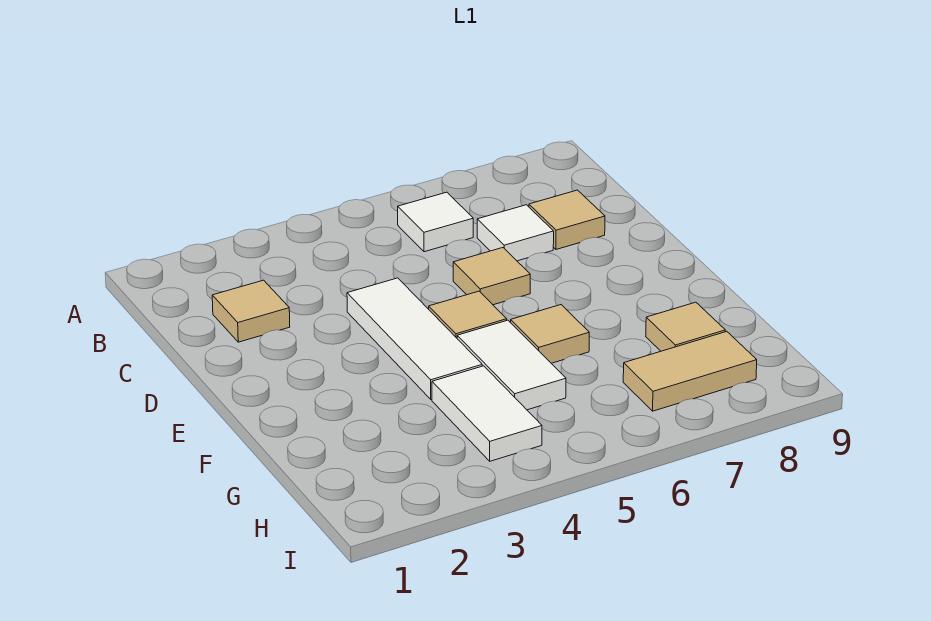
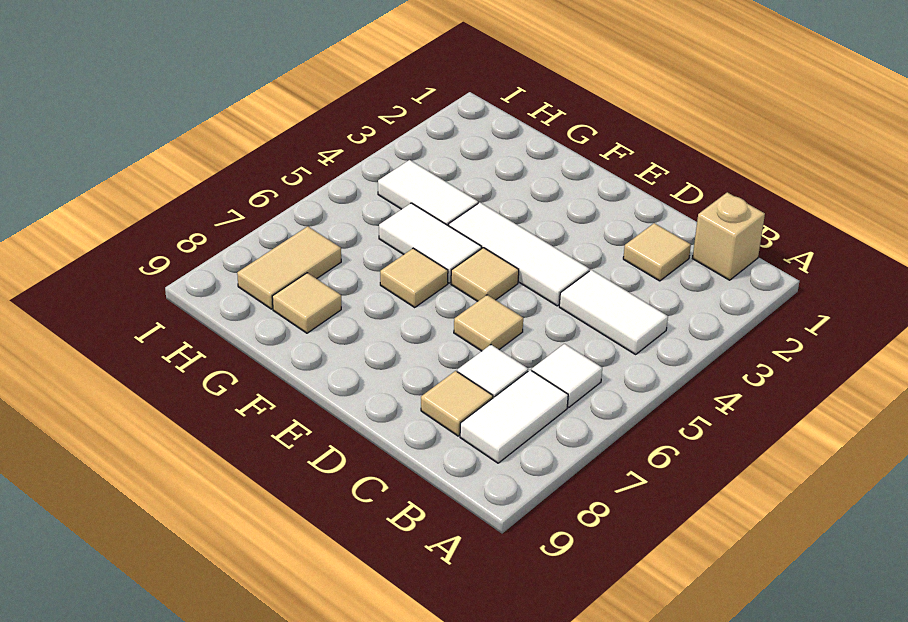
none -> tan 1x1 brick [692,192,765,280]
none -> white 1x2 tile [559,270,668,354]
none -> white 1x2 tile [460,370,568,463]

